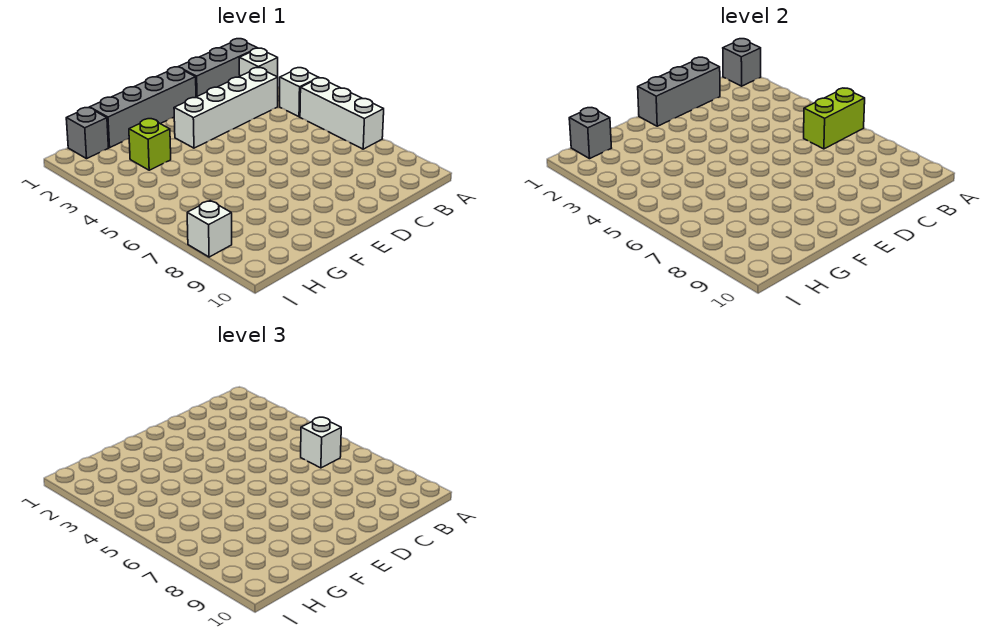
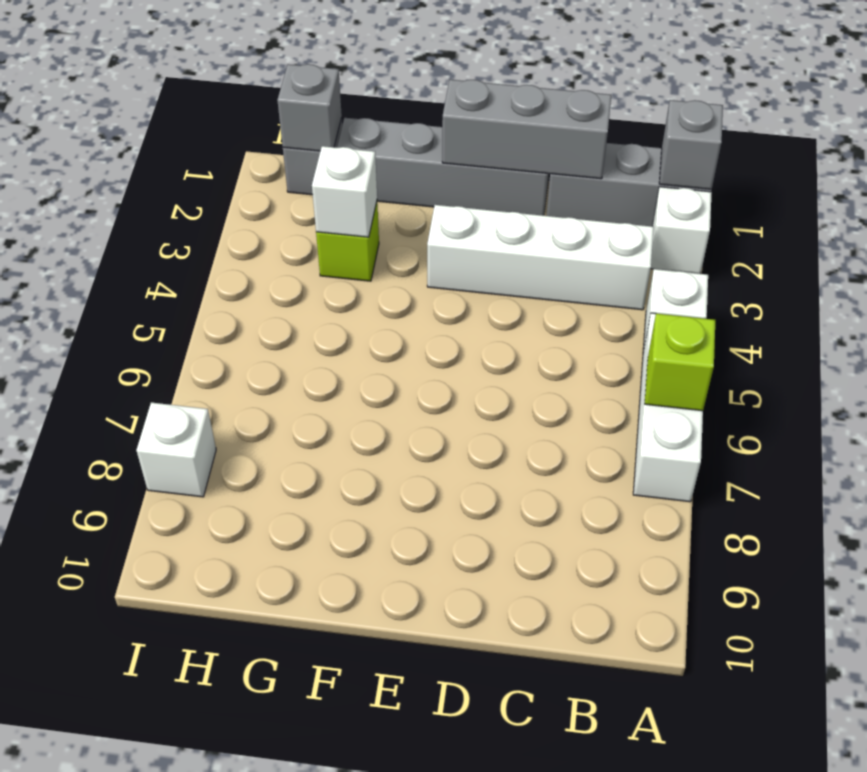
lime 1x2 brick [804,88,865,149] -> lime 1x1 brick [645,314,715,411]
white 1x1 brick [301,417,341,468] -> white 1x1 brick moved to [312,146,377,237]

